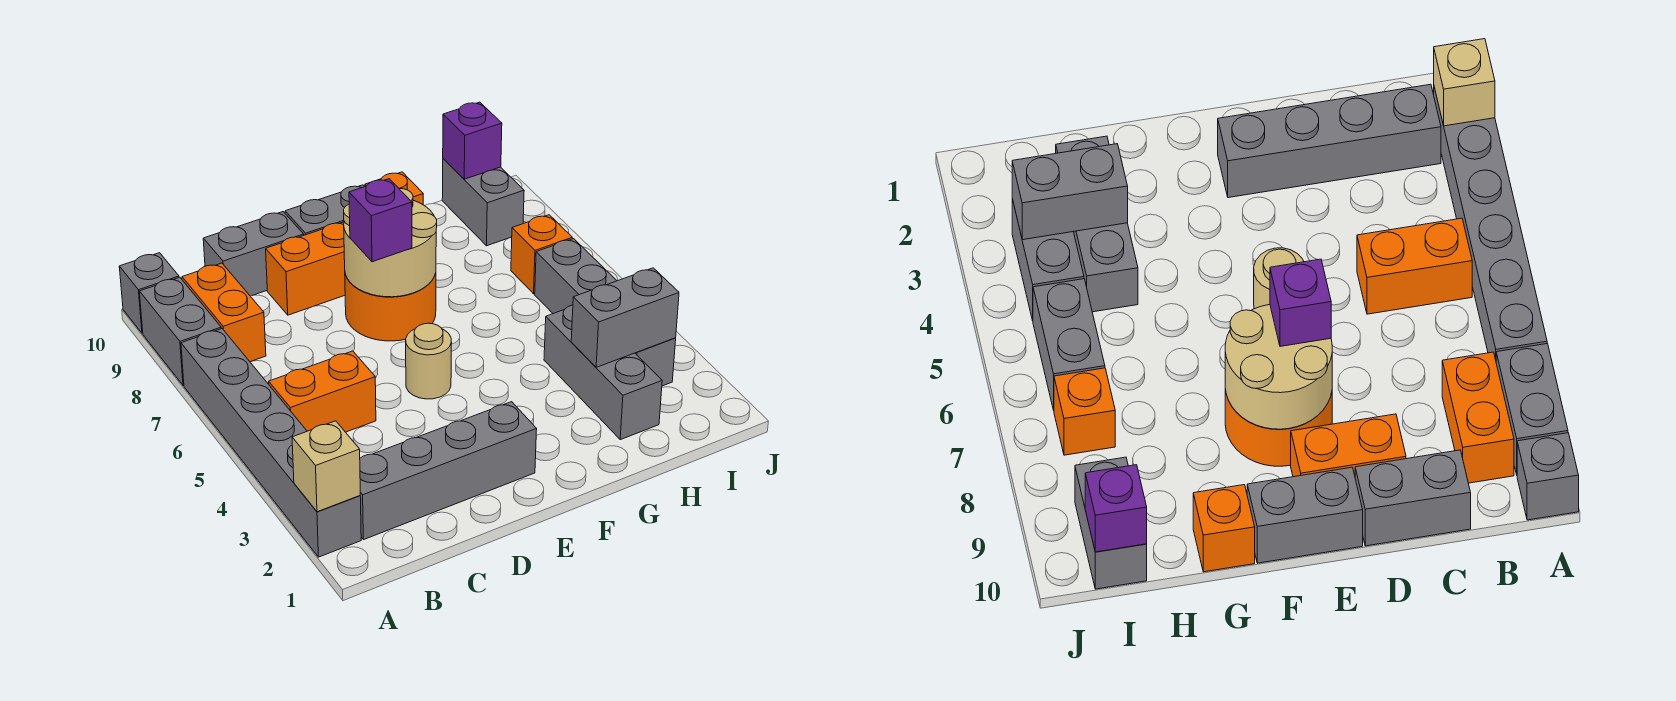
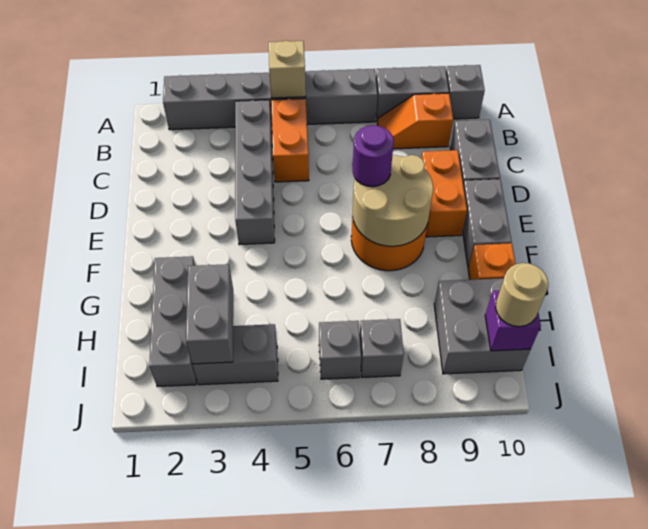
tan 1x1 brick [292,421,360,512] -> tan 1x1 brick moved to [269,41,306,98]
grey 1x4 brick [360,402,537,540] -> grey 1x4 brick moved to [235,100,275,245]
orange 1x2 brick [182,263,266,362] -> orange 1x2 slope [377,93,453,149]
tan 1x1 round brick [406,323,452,399] -> tan 1x1 round brick moved to [496,263,548,327]
purple 1x1 brick [349,179,412,262] -> purple 1x1 round brick [353,125,394,187]
grey 1x3 brick [544,305,662,440] -> grey 1x3 brick turned to [149,256,196,387]
grey 1x2 brick [535,239,617,314] -> grey 1x1 brick [319,321,361,379]
orange 1x1 brick [511,215,572,294] -> grey 1x1 brick [360,319,404,377]
grey 1x2 brick [442,159,524,246] -> grey 2x2 brick [434,278,531,374]

